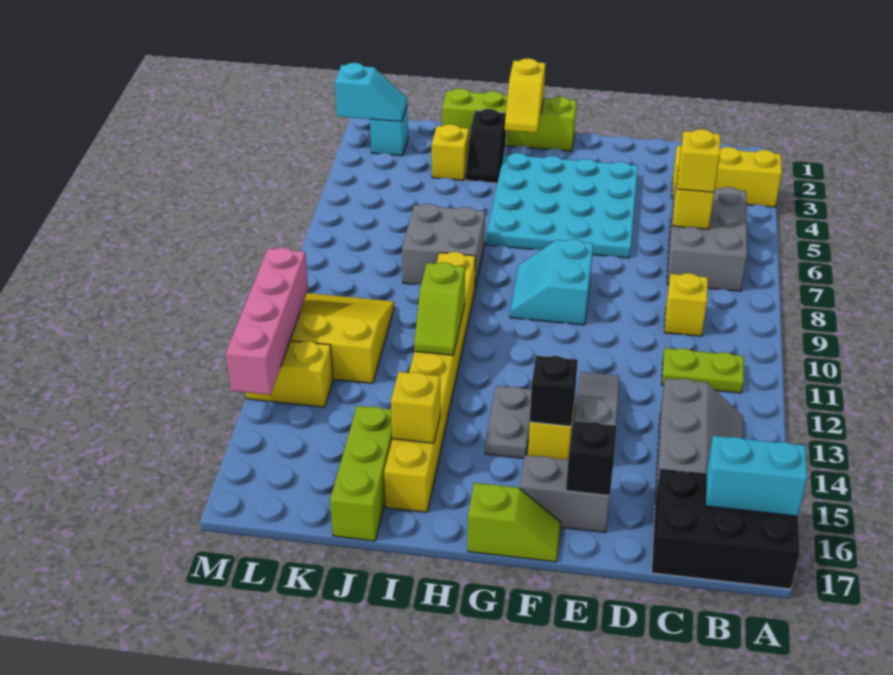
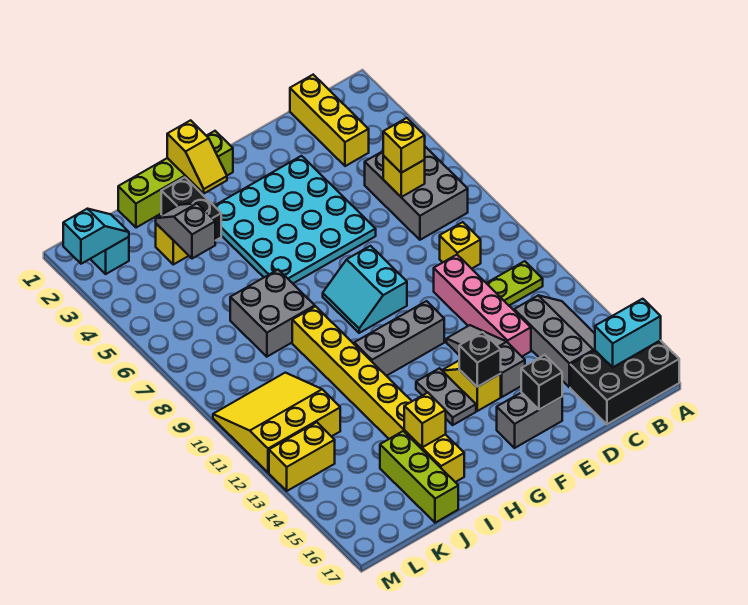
yellow 1x3 brick [672,146,782,207] -> yellow 1x3 brick turned to [290,75,369,166]
none -> grey 1x3 brick [354,301,444,376]
lime 1x2 slope [468,483,561,562] -> none
black 1x2 slope [466,109,506,183] -> black 1x2 brick [161,177,221,241]
lime 1x2 slope [414,262,465,355] -> none
none -> grey 1x2 slope [156,203,215,259]
pink 1x4 brick [226,247,308,395] -> pink 1x4 brick moved to [434,255,531,356]

